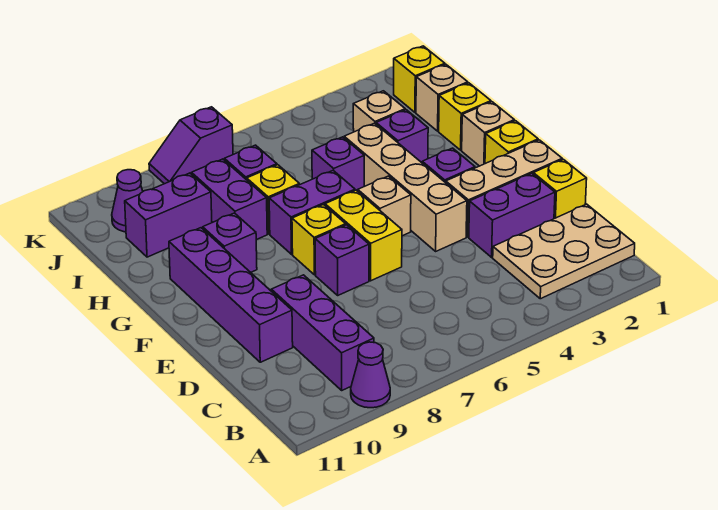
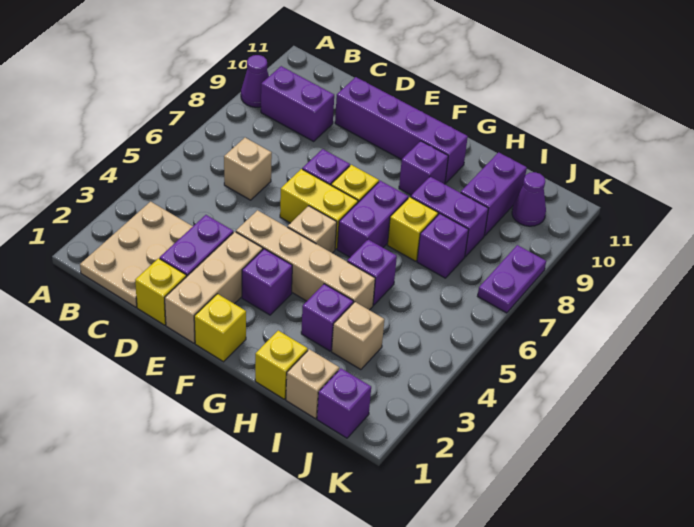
purple 1x3 brick [271,275,374,390] -> purple 1x2 brick [261,66,334,141]
tan 1x1 brick [462,102,514,166] -> tan 1x1 brick moved to [224,138,272,200]
yellow 1x1 brick [394,46,445,112] -> purple 1x1 brick [317,368,371,438]
purple 1x2 slope [149,107,233,184] -> purple 1x2 plate [478,245,546,313]

